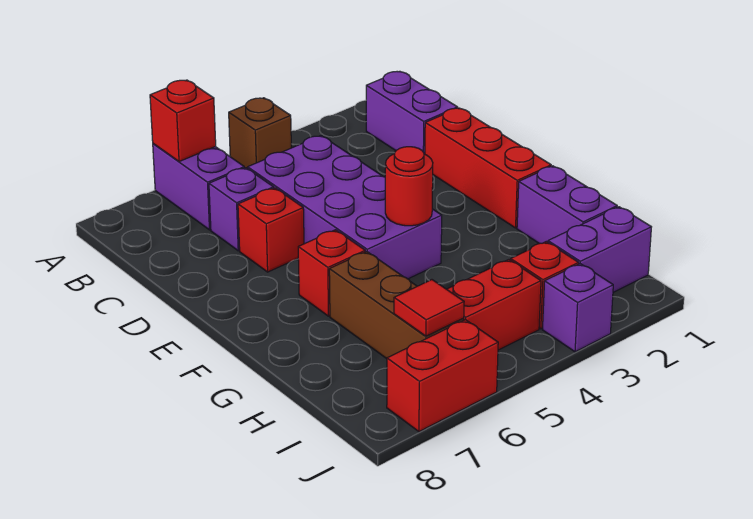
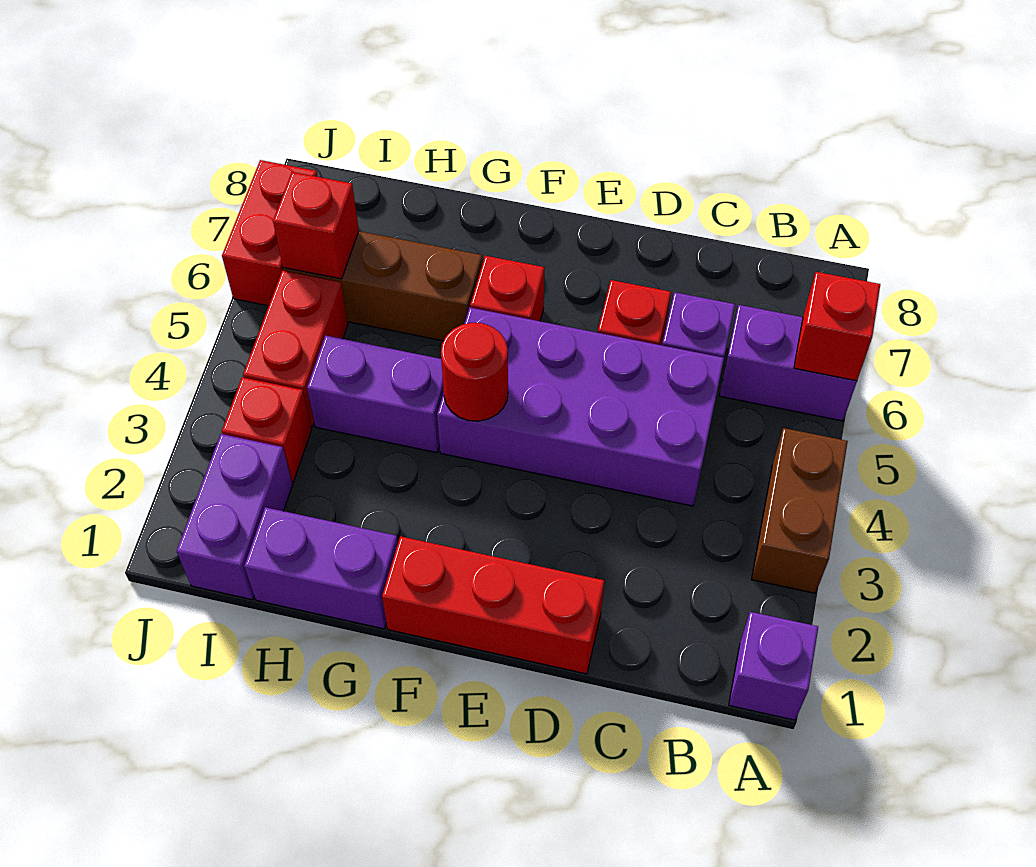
brown 1x1 brick [229,98,291,169] -> brown 1x2 brick [752,428,848,593]
purple 1x2 brick [366,71,458,154] -> purple 1x2 brick moved to [307,336,444,453]
red 1x1 tile [394,280,464,336] -> red 1x1 brick [273,172,359,279]
purple 1x1 brick [542,264,613,352] -> purple 1x1 brick moved to [729,612,818,720]

